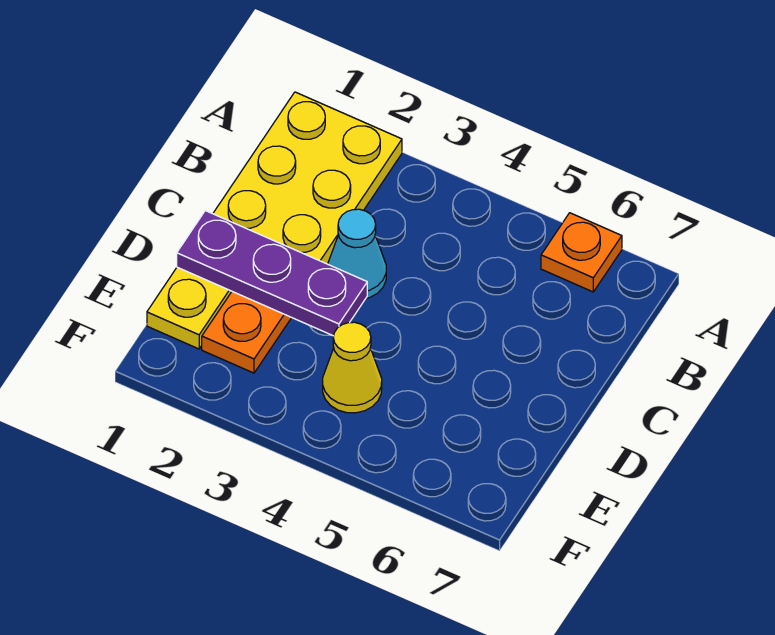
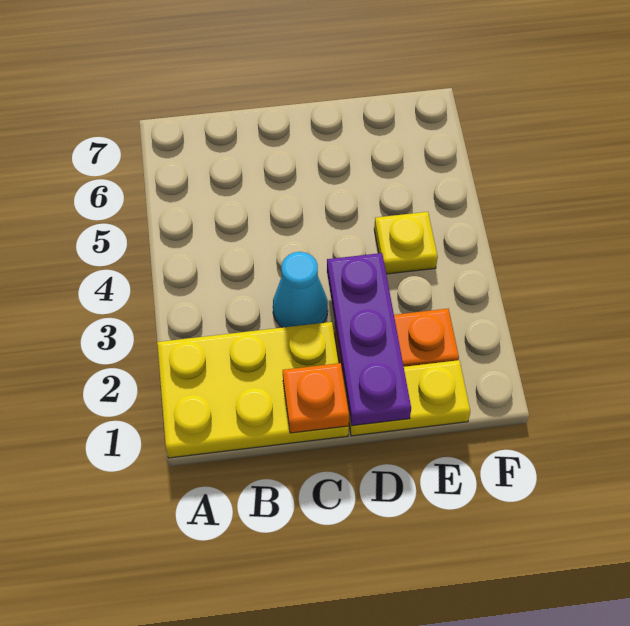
orange 1x1 plate [541,213,622,292] -> orange 1x1 plate moved to [283,363,349,433]
yellow 1x1 cone [323,322,382,413] -> yellow 1x1 plate [374,212,438,274]

